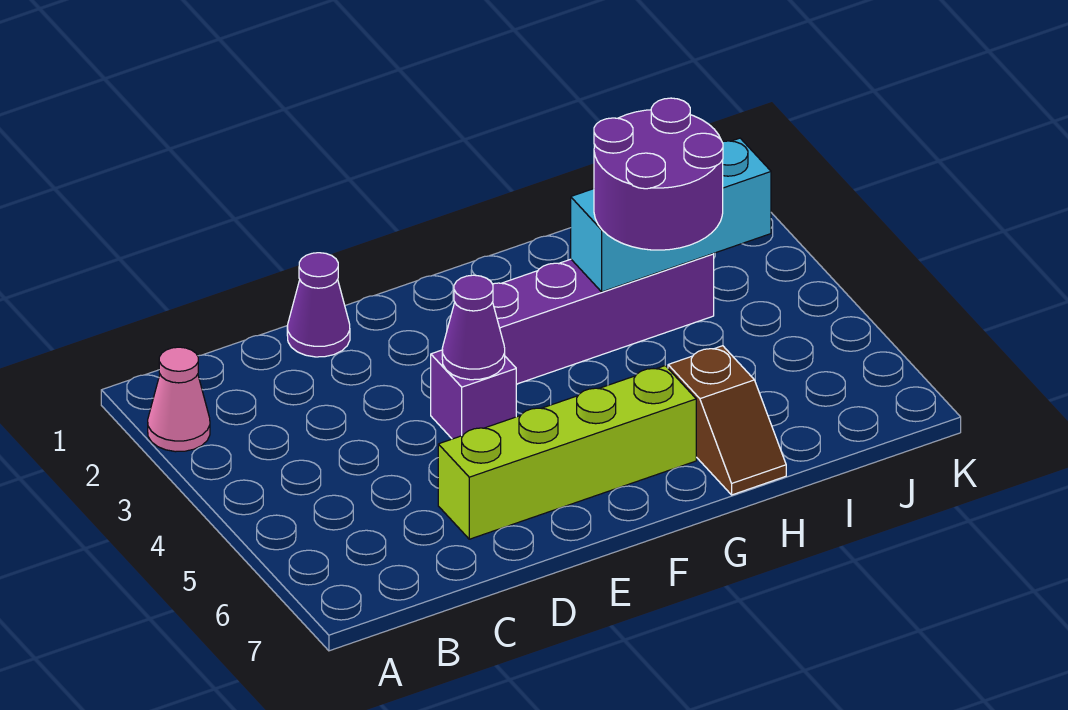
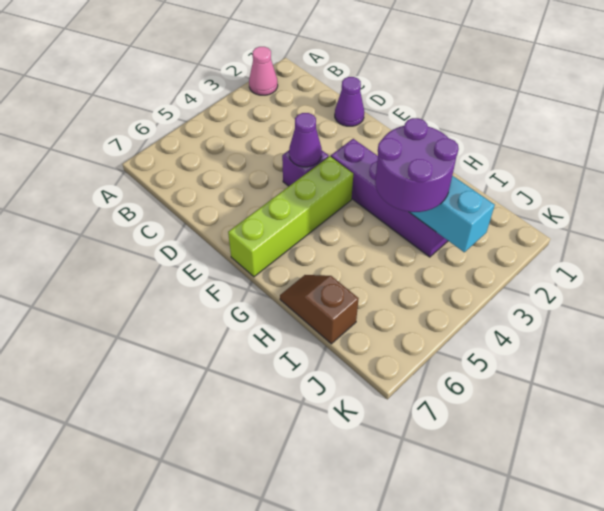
lime 1x4 brick [438,366,696,539] -> lime 1x4 brick turned to [228,156,353,277]
brown 1x2 slope [668,346,786,495] -> brown 1x2 slope turned to [280,275,359,344]

